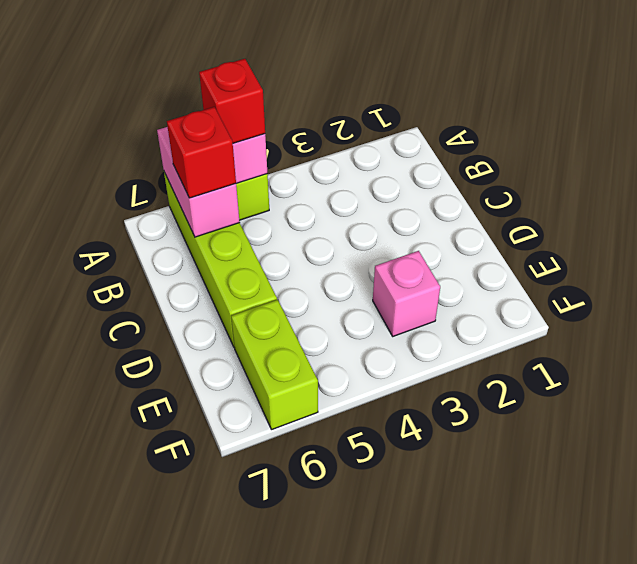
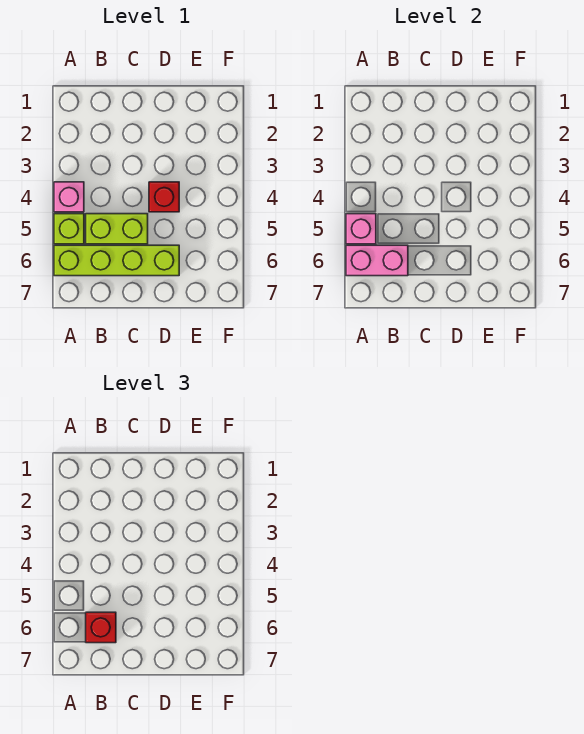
red 1x1 brick [199,59,265,143] -> red 1x1 brick moved to [149,182,179,212]
pink 1x1 brick [373,251,440,336] -> pink 1x1 brick moved to [54,182,84,212]
lime 1x2 brick [231,300,318,430] -> lime 1x2 brick moved to [86,214,148,244]

